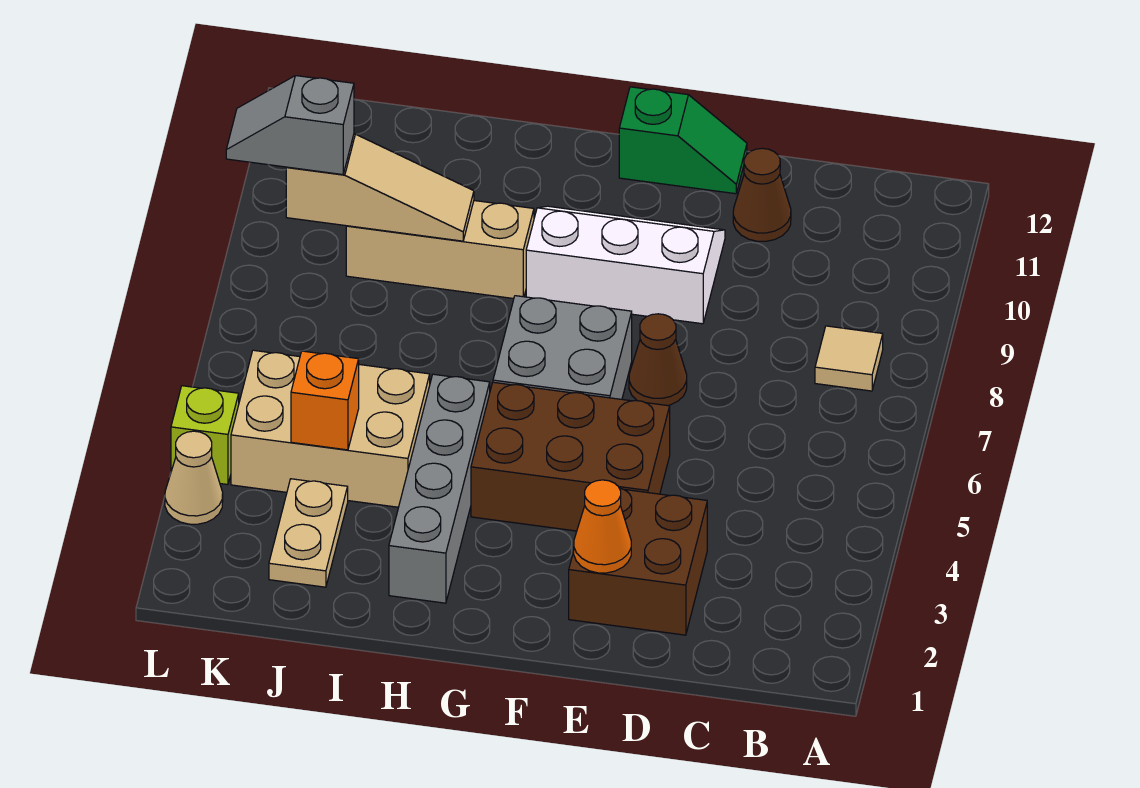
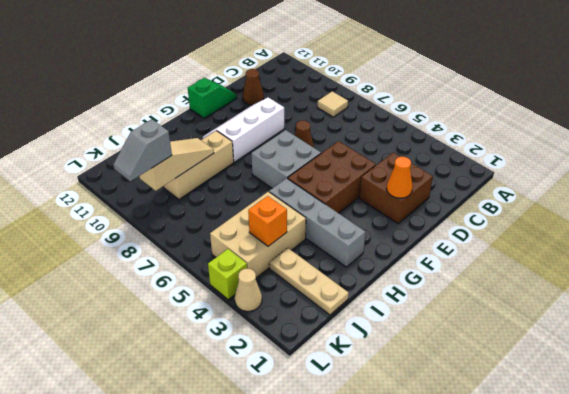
tan 1x2 plate [269,479,348,587] -> tan 1x3 plate [269,248,349,315]

